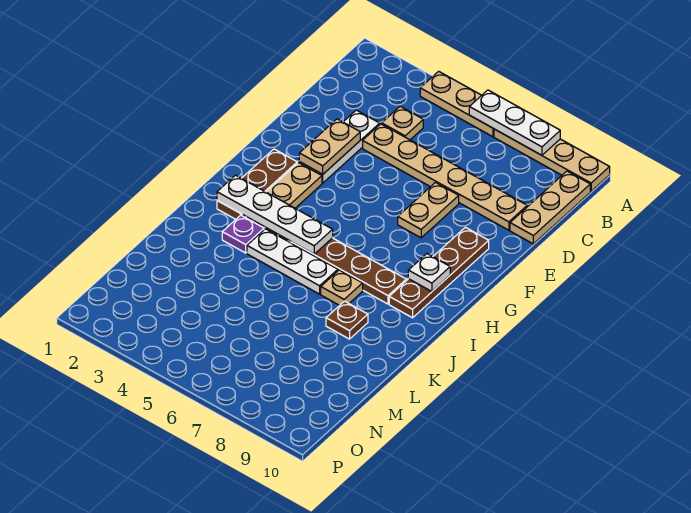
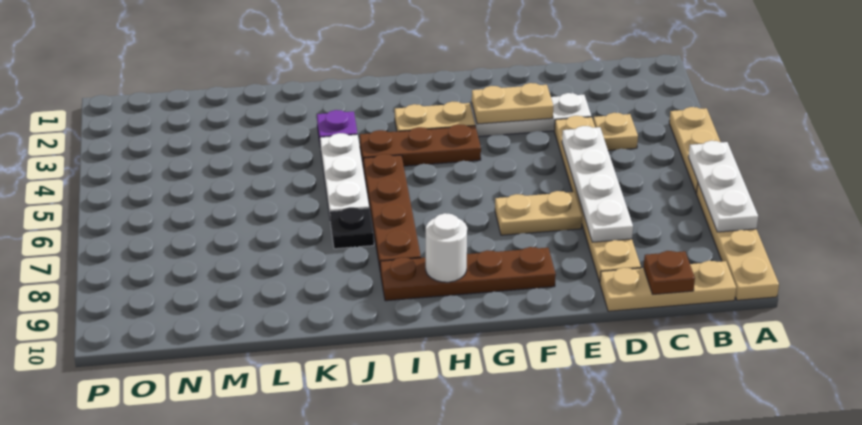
brown 1x3 plate [217,149,297,219] -> brown 1x3 plate moved to [360,124,481,168]
white 1x1 plate [408,254,450,291] -> white 1x1 round brick [426,213,467,282]
white 1x4 plate [217,175,333,254] -> white 1x4 plate moved to [562,126,633,242]
tan 1x1 plate [321,270,363,305] -> black 1x1 plate [330,207,374,249]
brown 1x1 plate [326,301,368,339] -> brown 1x1 plate moved to [644,251,695,294]

